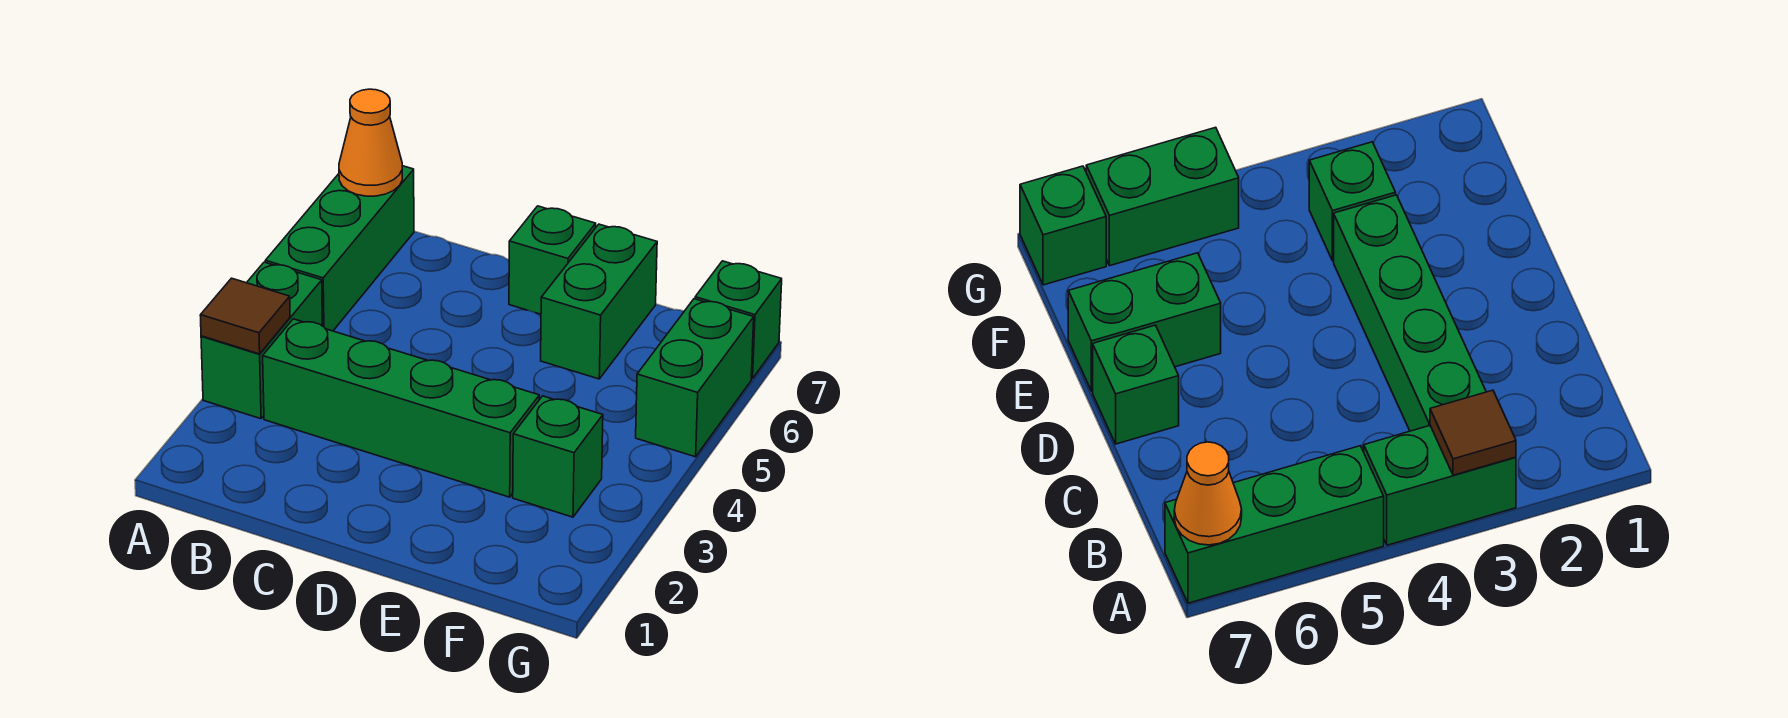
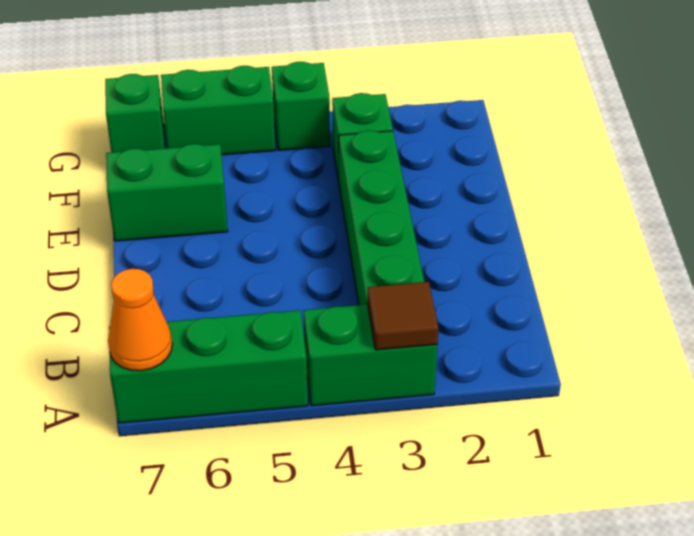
green 1x1 brick [509,206,596,314] -> green 1x1 brick moved to [272,62,330,150]

